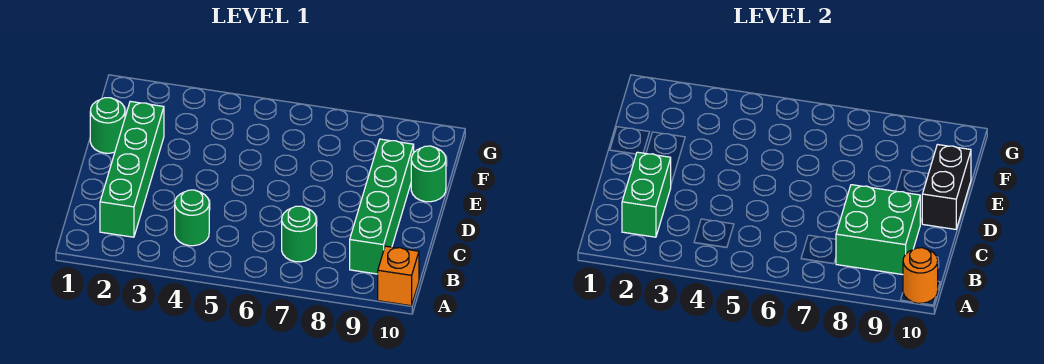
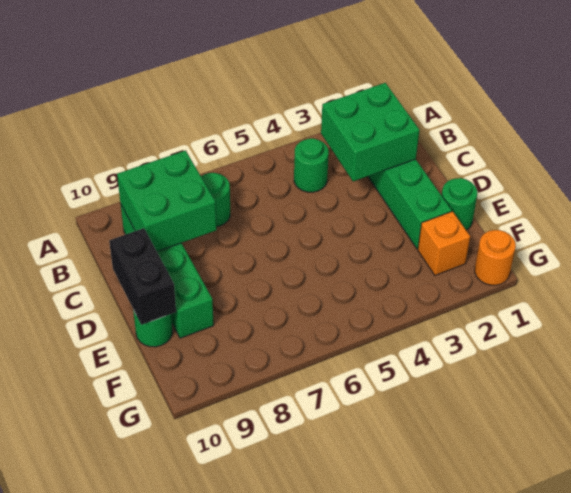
orange 1x1 brick [378,246,419,306] -> orange 1x1 brick moved to [418,211,470,275]
orange 1x1 round brick [903,248,938,303] -> orange 1x1 round brick moved to [475,230,516,285]
green 1x2 brick [622,152,671,237] -> green 2x2 brick [321,83,419,181]

